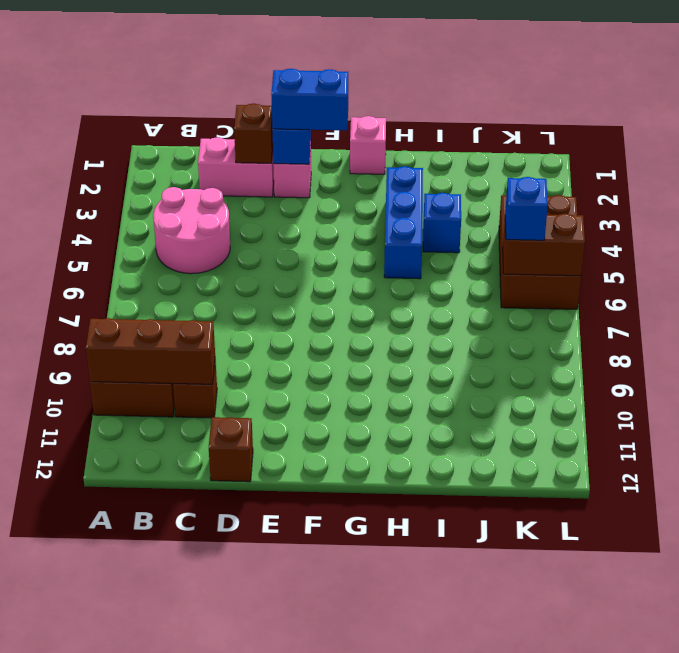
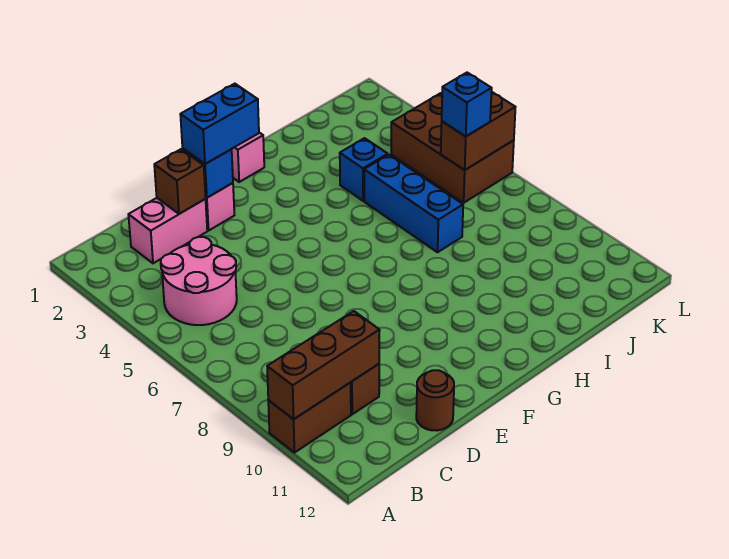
brown 1x1 brick [209,417,253,482] -> brown 1x1 round brick [416,370,454,431]
blue 1x3 brick [384,166,423,279] -> blue 1x3 brick moved to [364,155,463,252]

